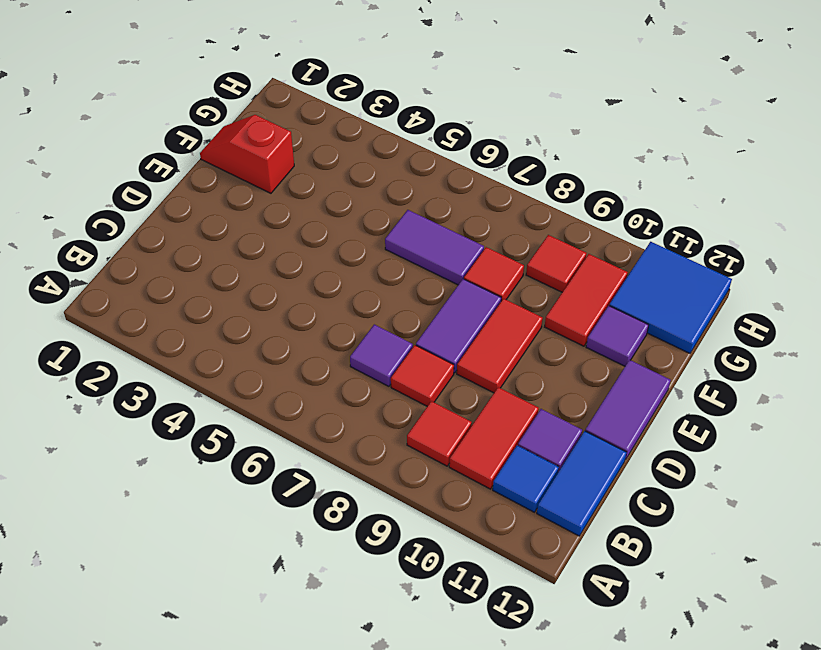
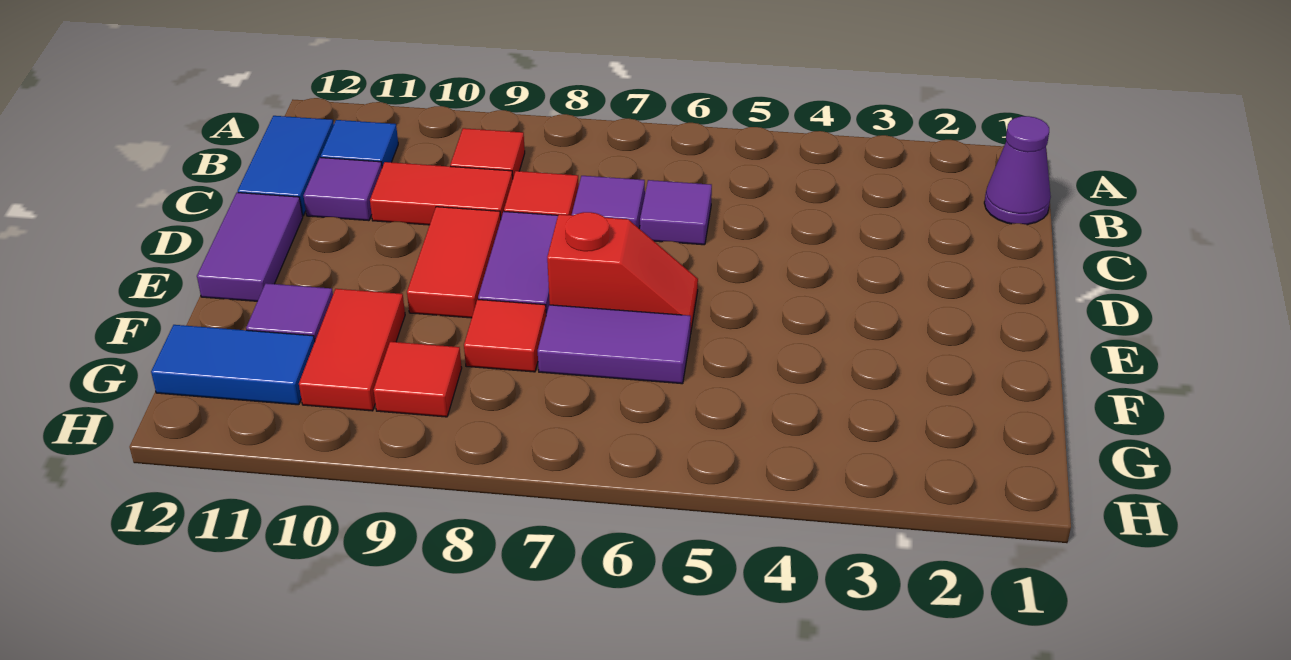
none -> purple 1x1 cone [984,116,1051,225]
red 1x2 tile [449,387,539,489] -> red 1x2 tile turned to [370,162,513,225]
none -> purple 1x1 tile [640,180,712,245]
red 1x2 slope [200,115,294,193] -> red 1x2 slope moved to [547,212,698,334]
blue 2x2 tile [609,242,732,353] -> blue 1x2 tile [151,325,315,405]

